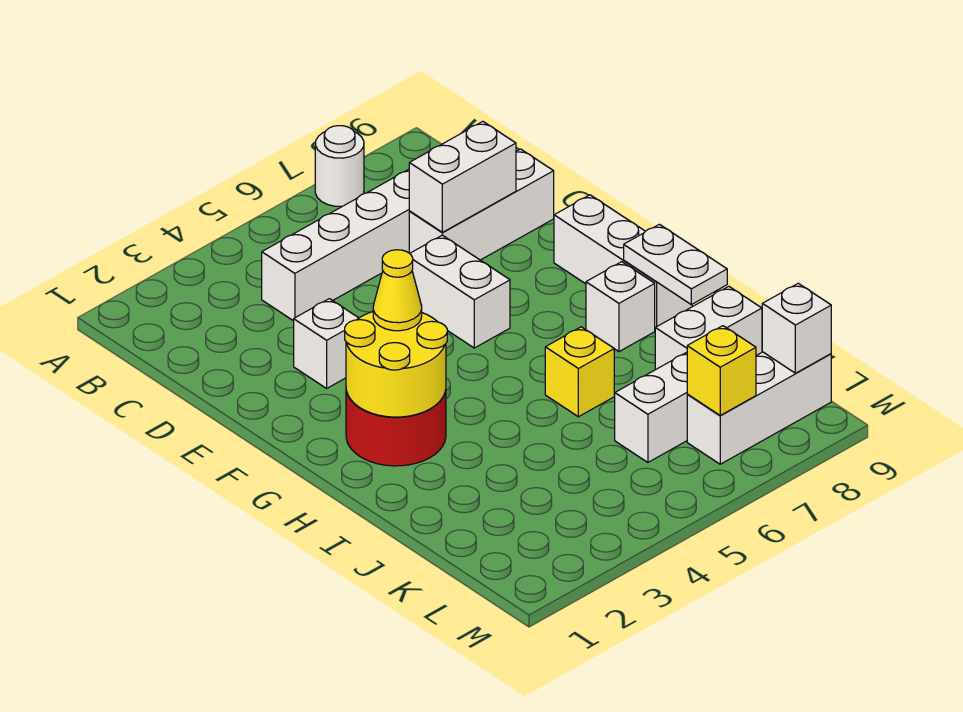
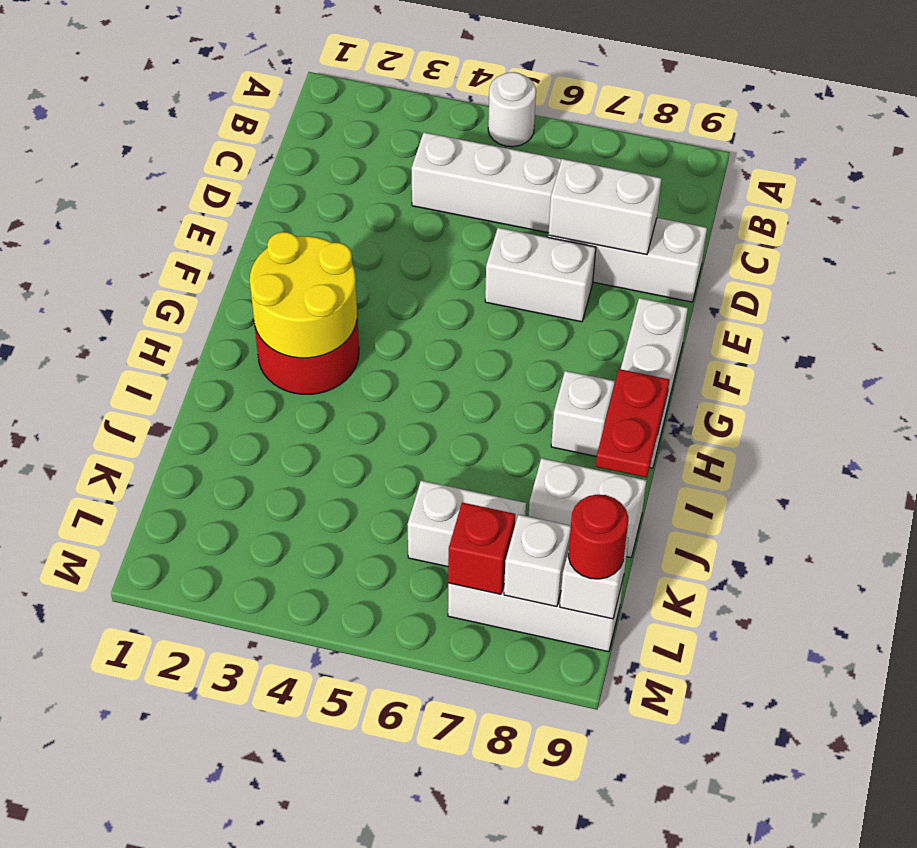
white 1x1 round brick [315,126,364,206] -> white 1x1 round brick moved to [488,72,536,147]
white 1x1 brick [294,299,359,388] -> white 1x1 brick moved to [504,514,571,607]
white 1x2 brick [410,235,510,348] -> white 1x2 brick turned to [485,228,596,322]
yellow 1x1 cone [373,250,422,331] -> none
white 1x2 plate [624,224,727,305] -> red 1x2 plate [596,369,669,477]
yellow 1x1 brick [545,327,614,417] -> none
yellow 1x1 brick [687,326,756,416] -> red 1x1 brick [448,502,515,594]
none -> red 1x1 round brick [568,495,628,579]

